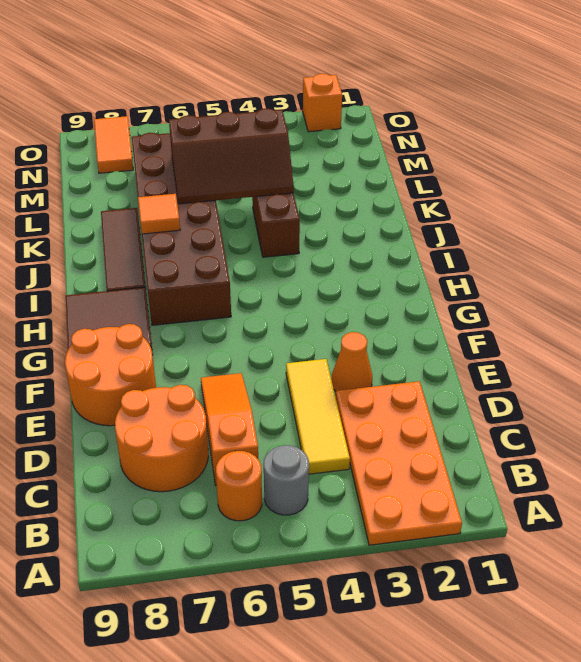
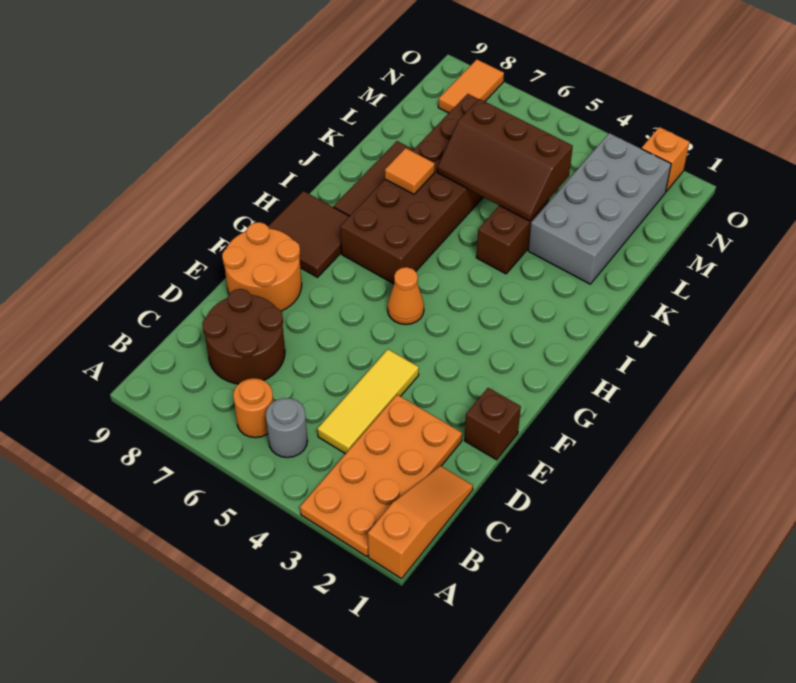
orange 1x3 slope [201,373,258,485] -> orange 1x3 slope moved to [368,466,473,579]
orange 2x2 round brick [115,385,208,492] -> brown 2x2 round brick [202,289,285,384]
none -> brown 1x1 brick [464,388,521,460]
orange 1x1 cone [332,332,372,391] -> orange 1x1 cone moved to [387,267,424,324]
none -> grey 2x4 brick [528,133,671,284]

